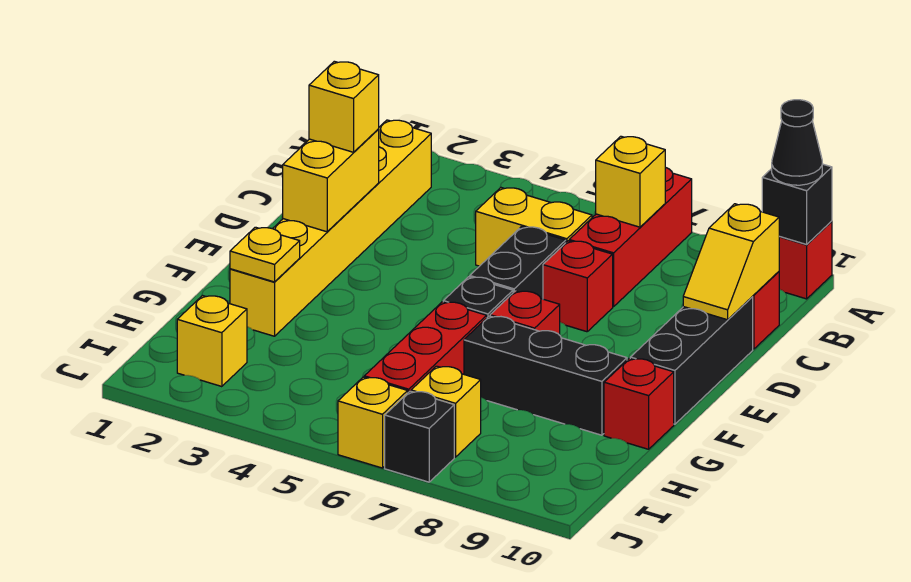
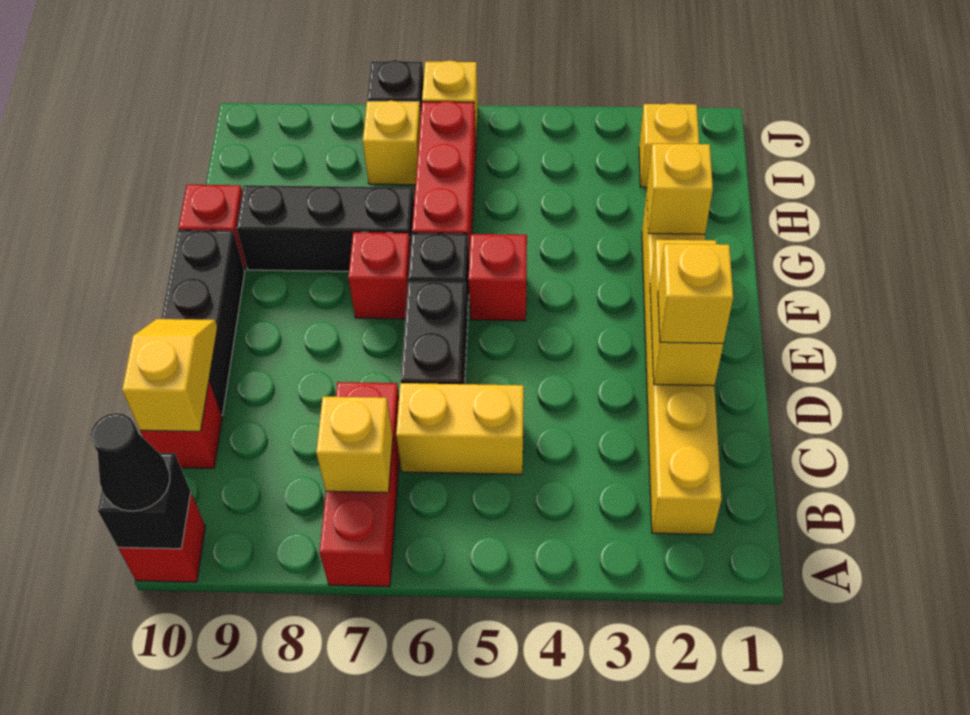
red 1x1 brick [543,241,613,332] -> red 1x1 brick moved to [468,234,527,321]
yellow 1x1 plate [230,227,300,282] -> yellow 1x1 brick [647,144,713,234]

